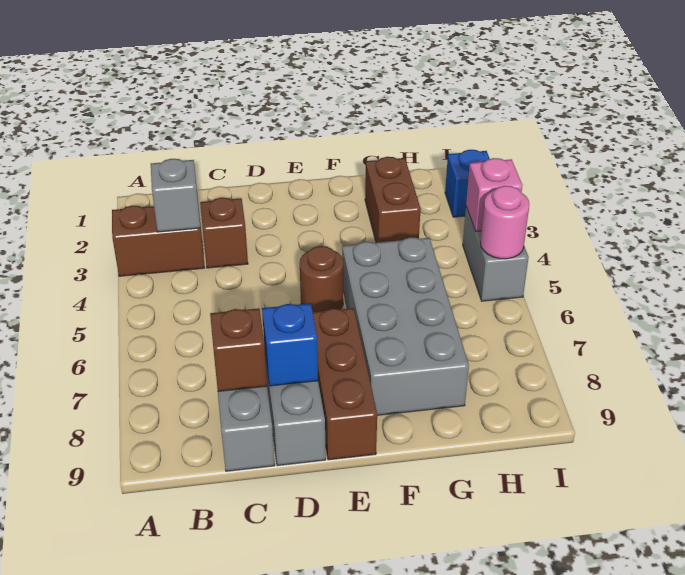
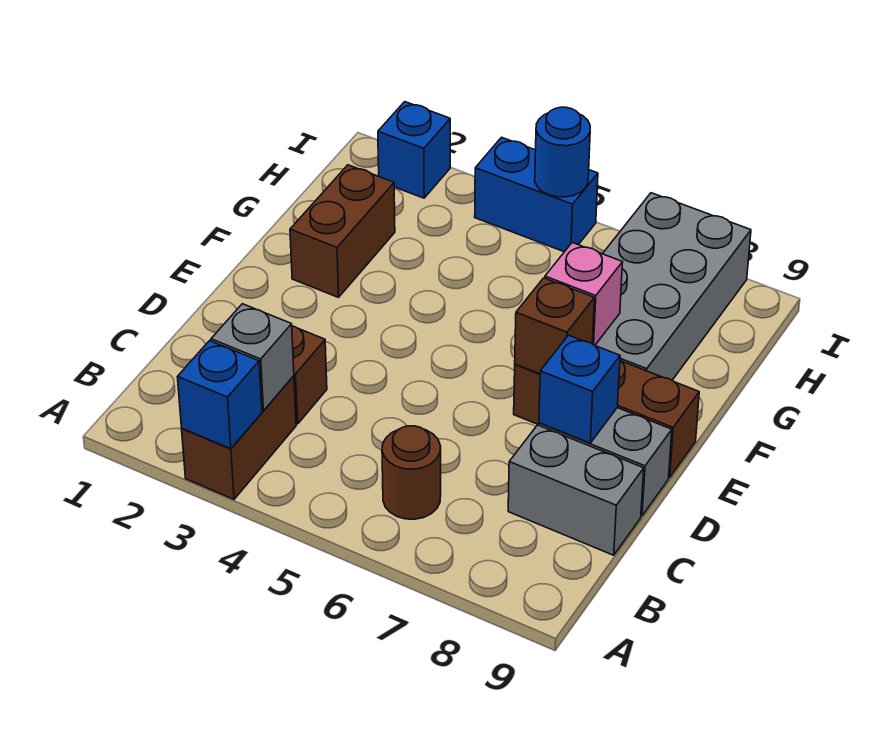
none -> blue 1x1 brick [178,341,262,449]
brown 1x1 brick [210,308,267,391] -> brown 1x1 brick moved to [515,278,594,374]
brown 1x1 round brick [300,246,343,312] -> brown 1x1 round brick moved to [382,426,441,519]
grey 2x4 brick [342,237,469,415] -> grey 2x4 brick turned to [595,193,751,380]
brown 1x2 brick [365,157,421,243] -> brown 1x2 brick turned to [290,165,395,297]
grey 1x2 brick [463,206,529,301] -> blue 1x2 brick [475,137,598,252]
pink 1x1 brick [466,158,522,231] -> pink 1x1 brick moved to [545,243,623,345]
pink 1x1 round brick [480,186,529,259] -> blue 1x1 round brick [535,107,590,197]

